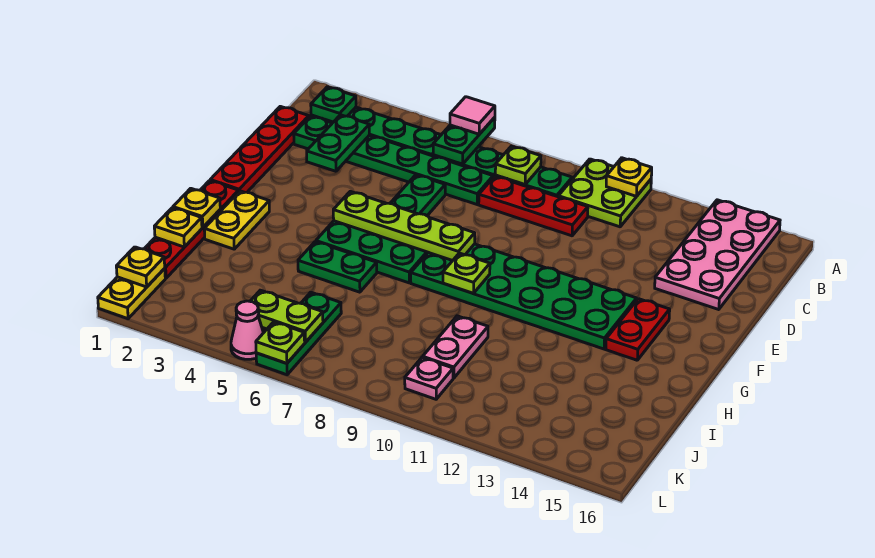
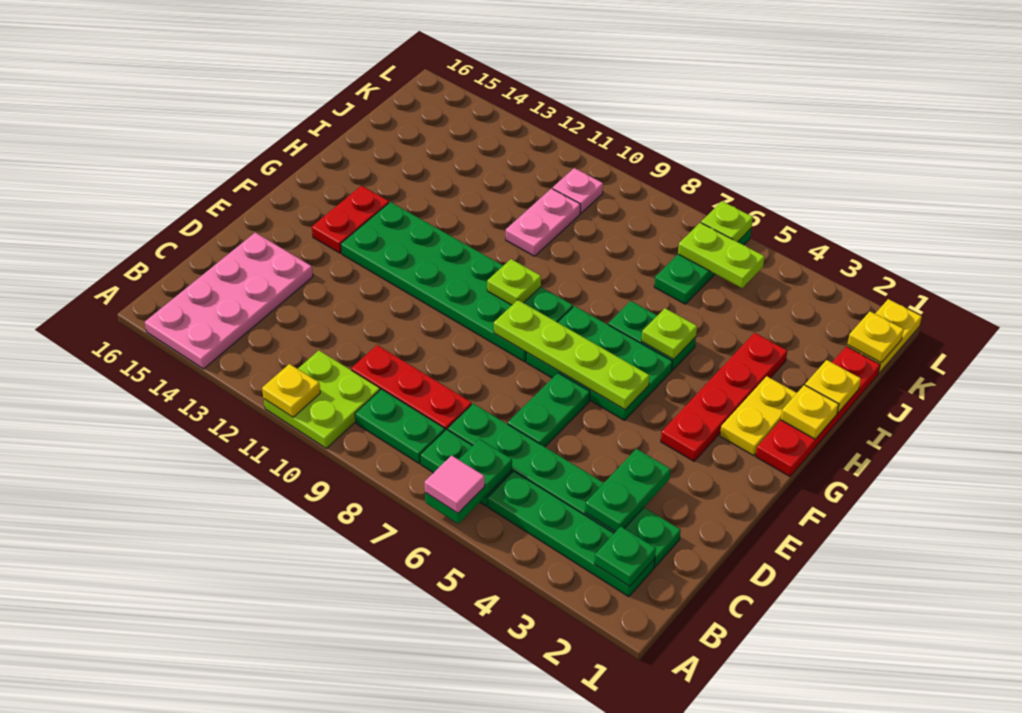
lime 1x1 plate [495,146,541,185] -> lime 1x1 plate moved to [642,308,697,360]
red 1x4 plate [210,106,309,192] -> red 1x4 plate moved to [661,333,787,461]
pink 1x1 cone [231,301,263,359] -> none

